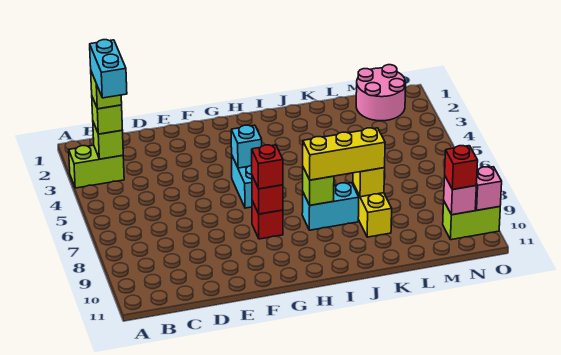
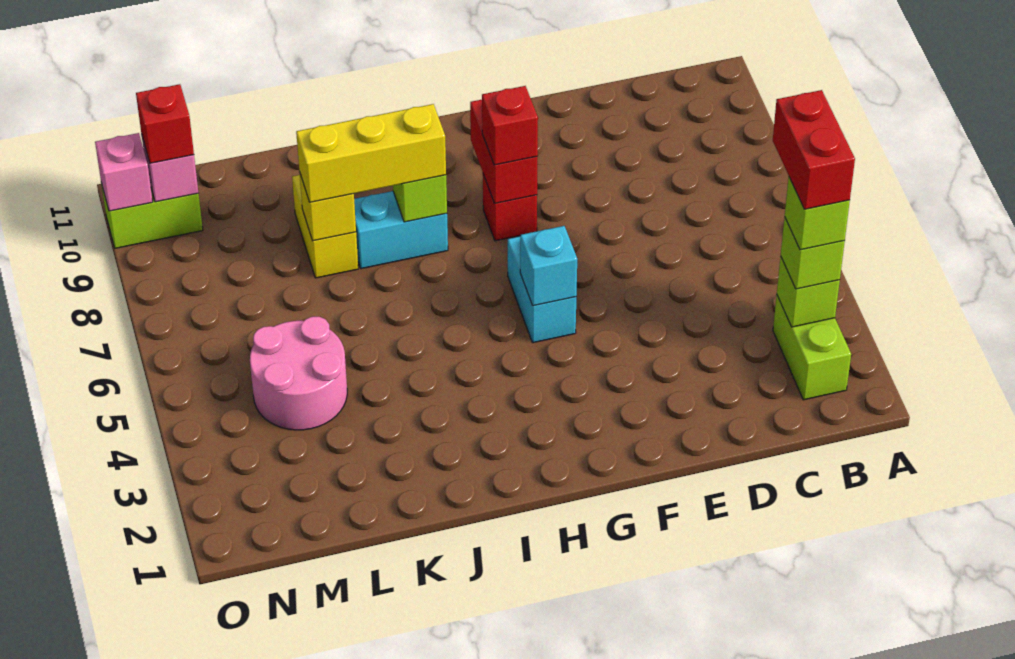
lime 1x2 brick [69,145,124,188] -> lime 1x2 brick turned to [773,296,851,400]
cyan 1x2 brick [90,40,127,98] -> red 1x2 brick [773,90,855,209]
red 1x1 brick [252,176,283,214] -> red 1x2 brick [470,100,537,204]
pink 2x2 round brick [356,65,406,121] -> pink 2x2 round brick moved to [250,317,347,430]

